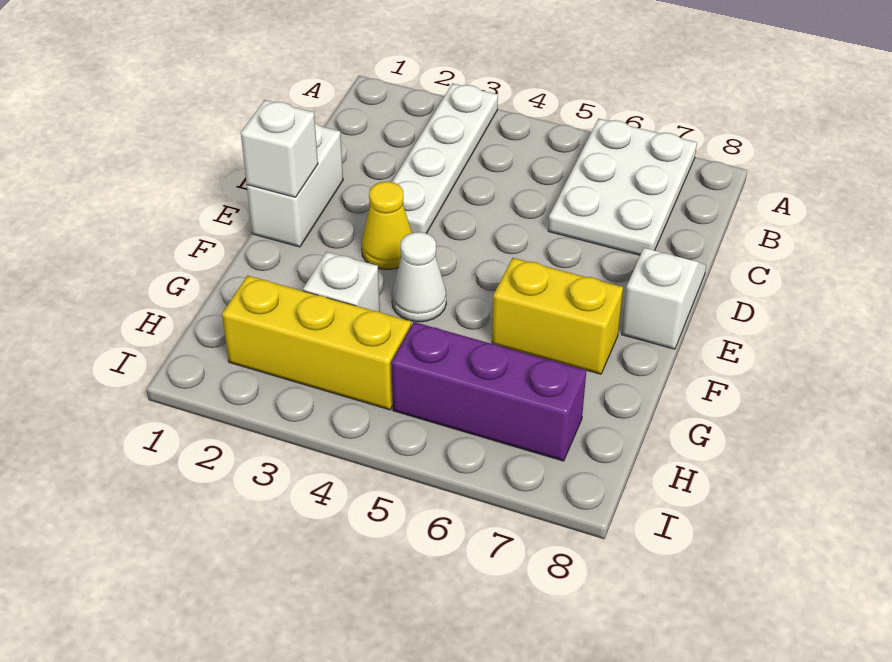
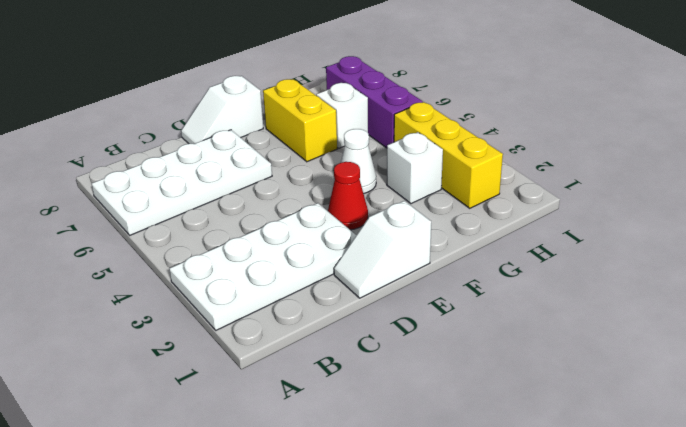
white 1x4 plate [392,83,498,233] -> white 2x4 plate [169,203,356,330]
white 2x3 plate [548,119,697,255] -> white 2x4 plate [92,130,272,235]
white 1x2 brick [247,123,343,247] -> white 1x2 slope [334,201,431,298]
white 1x1 brick [241,100,318,197] -> white 1x1 brick moved to [316,83,368,148]
yellow 1x1 cone [361,182,412,270] -> red 1x1 cone [328,162,368,230]

